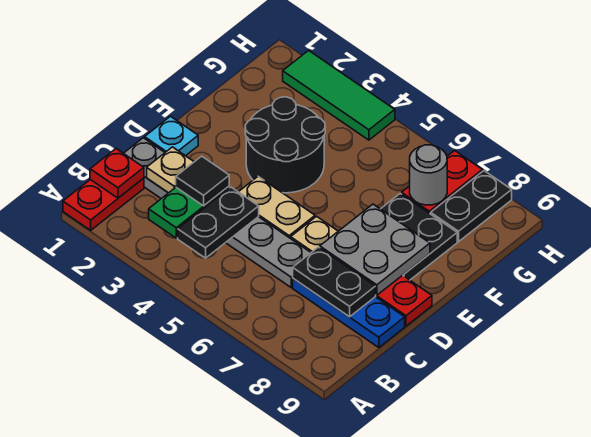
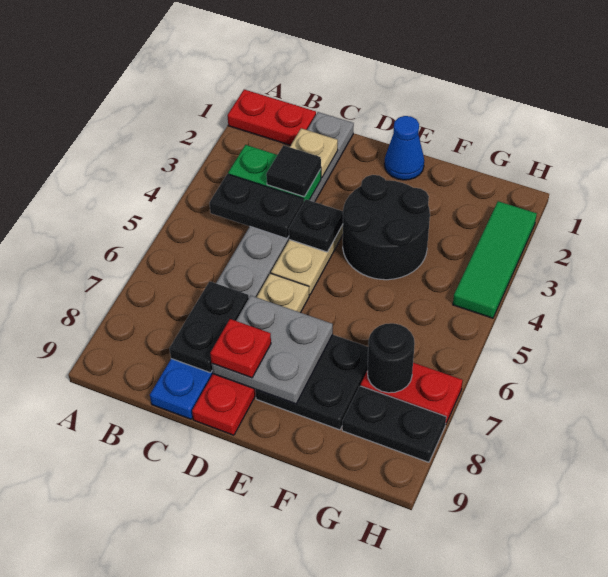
red 1x1 plate [90,149,144,198] -> red 1x1 plate moved to [210,319,271,378]
cyan 1x1 plate [145,116,198,156] -> none
none -> black 1x1 plate [289,199,343,252]
none -> blue 1x1 cone [384,116,424,180]
grey 1x1 round brick [410,145,447,205] -> black 1x1 round brick [367,323,415,393]

